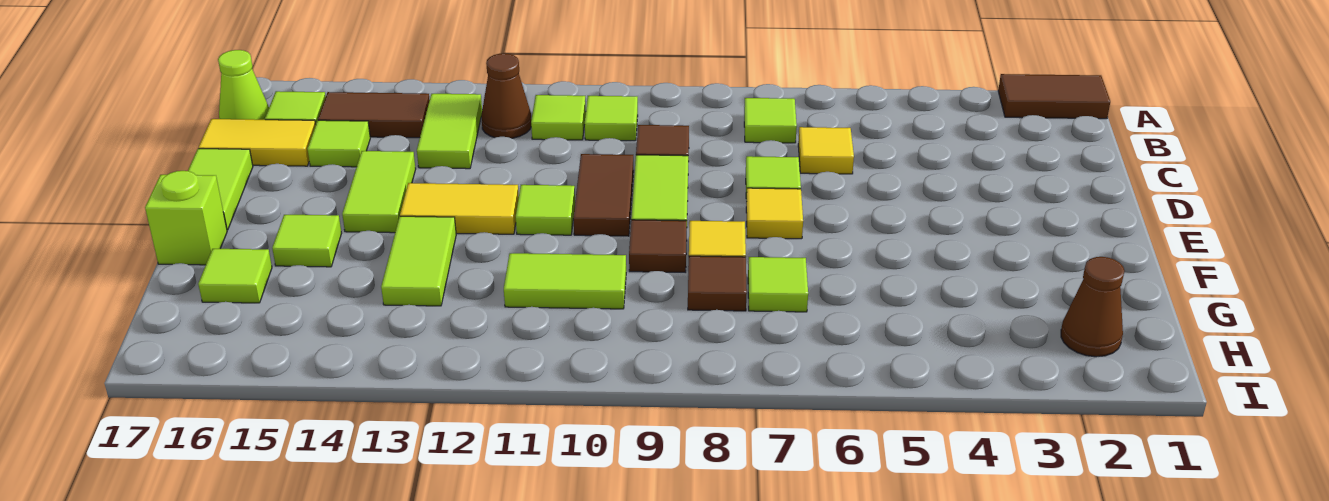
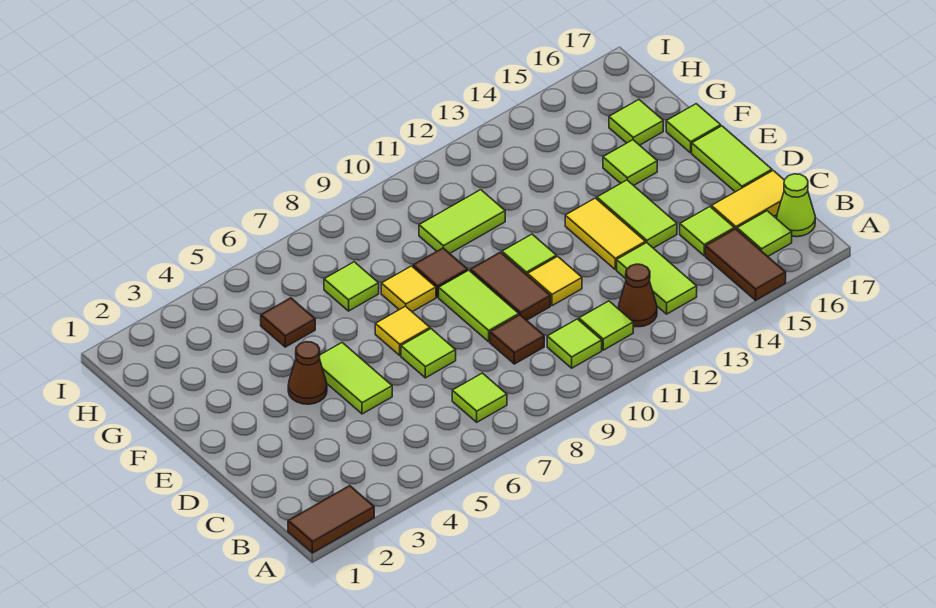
brown 1x2 tile [318,92,430,138] -> brown 1x2 tile turned to [705,229,786,300]
yellow 1x1 tile [798,127,854,174] -> yellow 1x1 tile moved to [528,256,582,306]
yellow 1x2 tile [400,183,519,234] -> yellow 1x2 tile turned to [565,198,645,270]
lime 1x2 tile [381,216,456,306] -> lime 1x2 tile moved to [319,343,392,414]
lime 1x1 brick [145,171,227,265] -> lime 1x1 tile [666,104,721,153]
brown 1x1 tile [688,256,747,311] -> brown 1x1 tile moved to [261,298,315,347]
brown 1x1 cone [1061,257,1124,357] -> brown 1x1 cone moved to [288,342,327,404]

